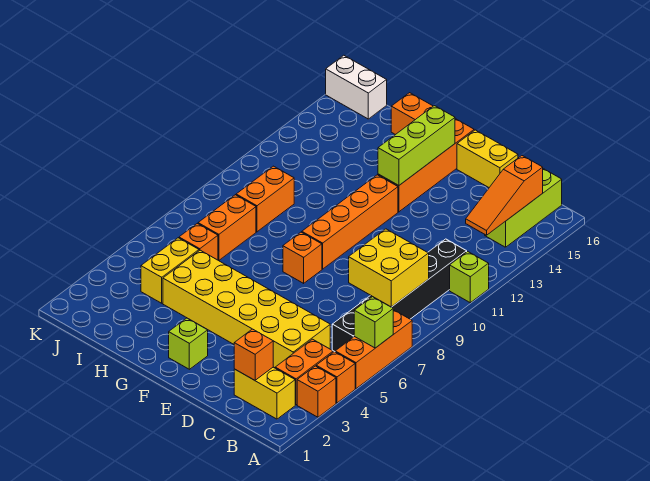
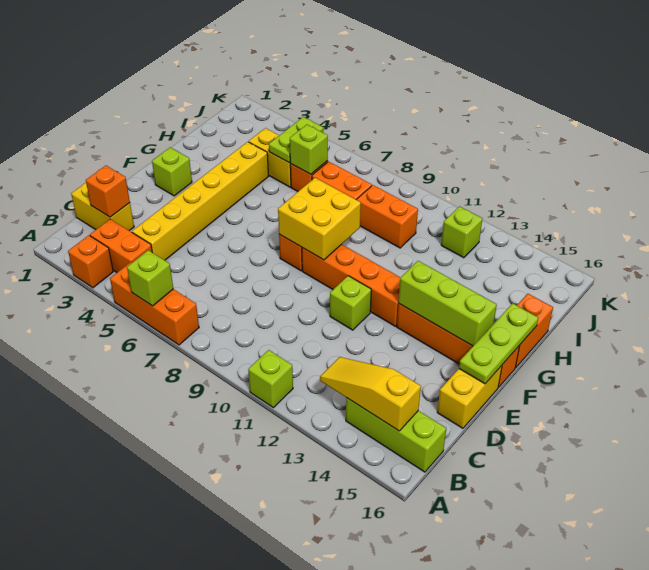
orange 1x1 brick [316,352,355,403] -> none
yellow 1x2 brick [234,367,295,419] -> yellow 1x2 brick turned to [71,183,134,231]
black 1x6 brick [332,239,467,352] -> none
yellow 2x2 brick [349,229,429,307] -> yellow 2x2 brick moved to [278,178,361,260]
orange 1x3 slope [466,156,543,235] -> yellow 1x3 slope [320,357,421,431]
yellow 2x6 brick [163,250,330,368] -> yellow 1x6 brick [132,142,269,260]
none -> lime 1x1 brick [330,276,371,330]
none -> lime 1x3 plate [459,303,538,384]
none -> lime 1x2 plate [269,117,323,163]
none -> lime 1x1 brick [290,124,328,174]
none -> lime 1x1 brick [441,206,482,258]
white 1x2 brick [326,55,387,119] -> none

